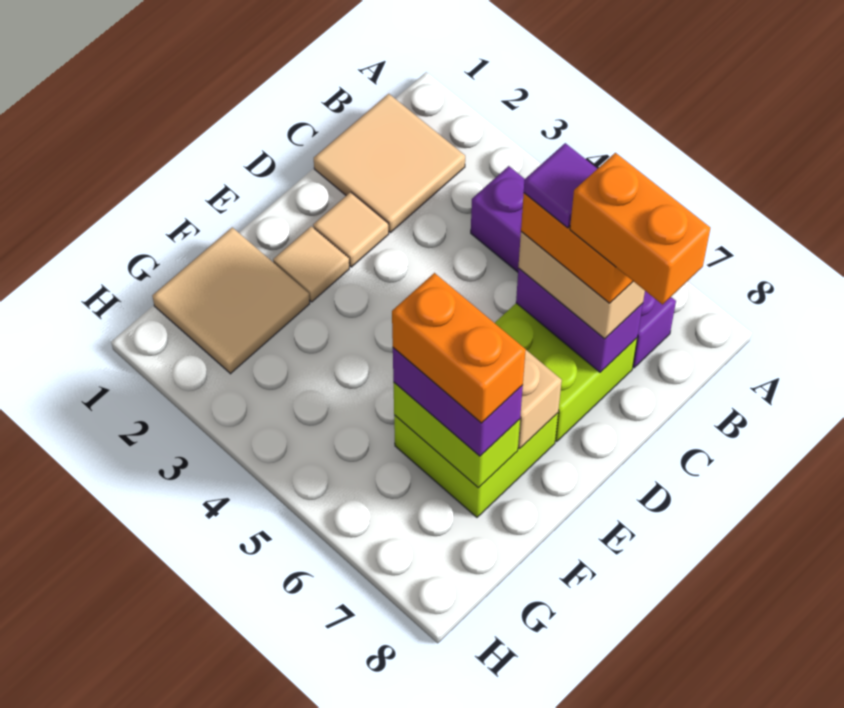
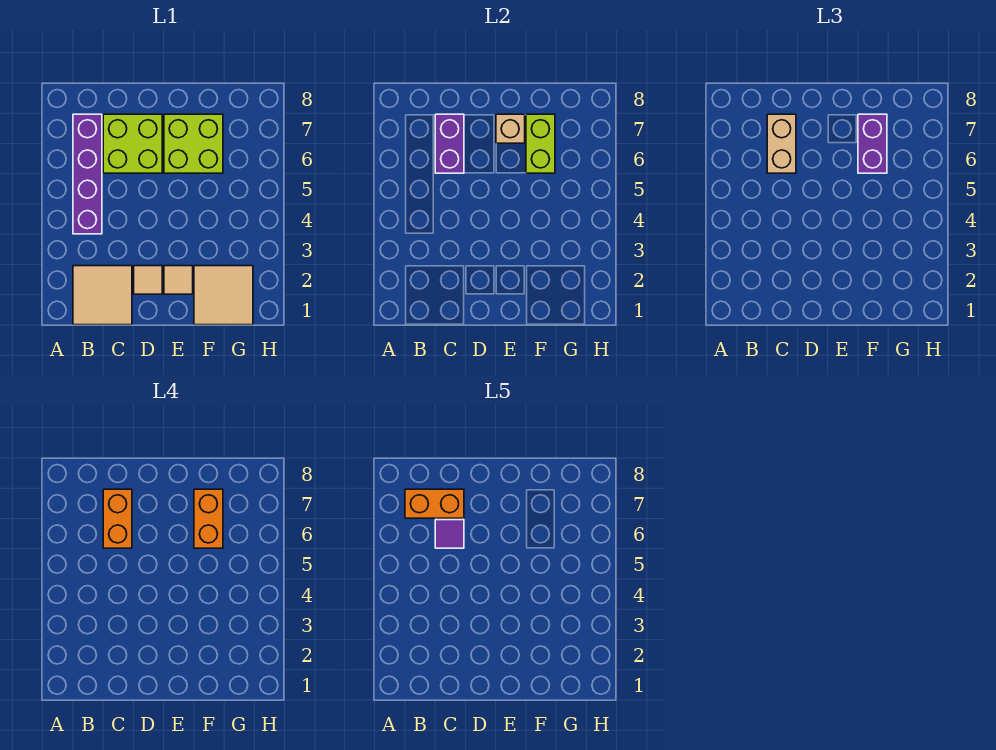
orange 1x2 brick [570,153,710,305] -> orange 1x2 brick turned to [405,489,464,518]

